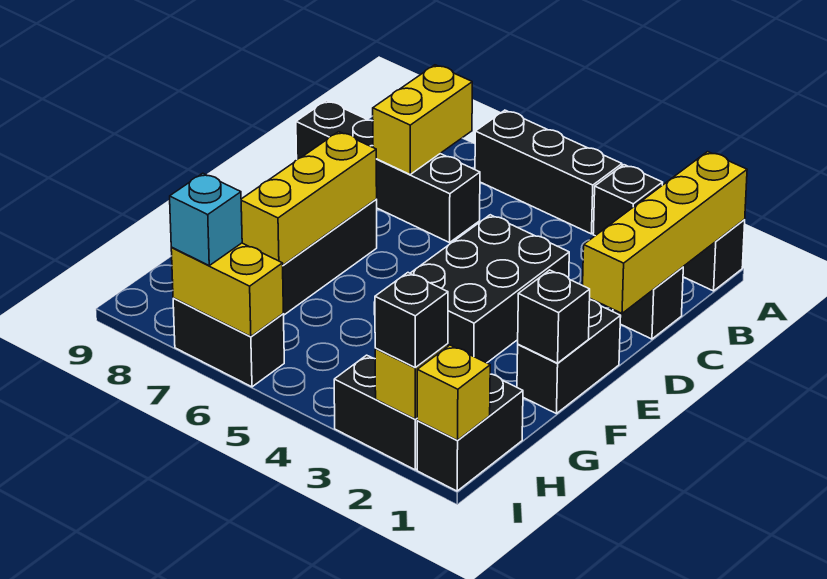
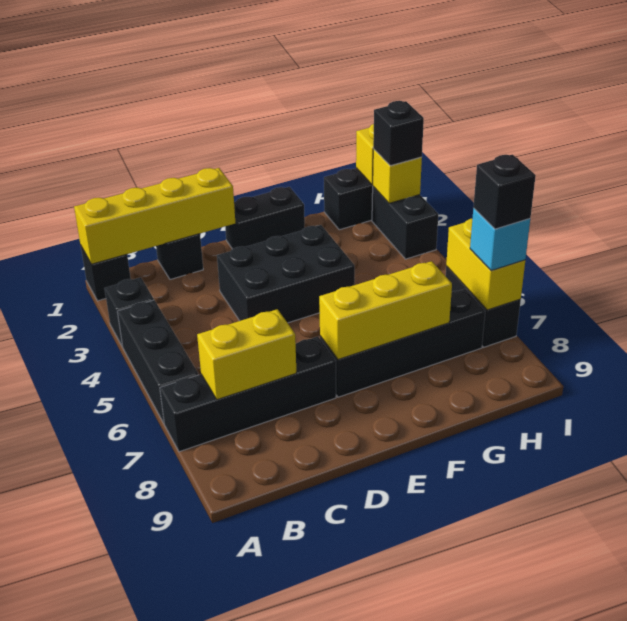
black 1x4 brick [296,101,480,243] -> black 1x4 brick turned to [160,337,336,452]
black 1x1 brick [518,270,590,363] -> black 1x1 brick moved to [473,155,536,229]

